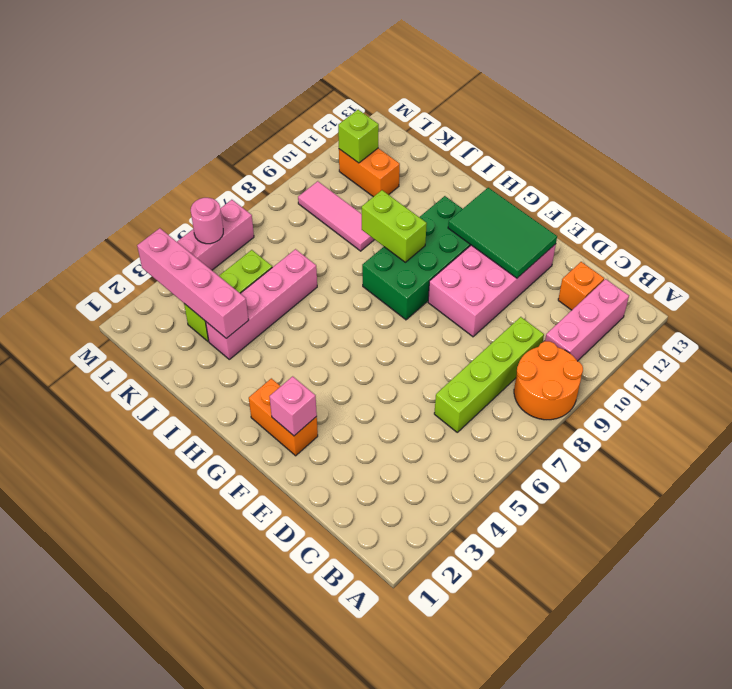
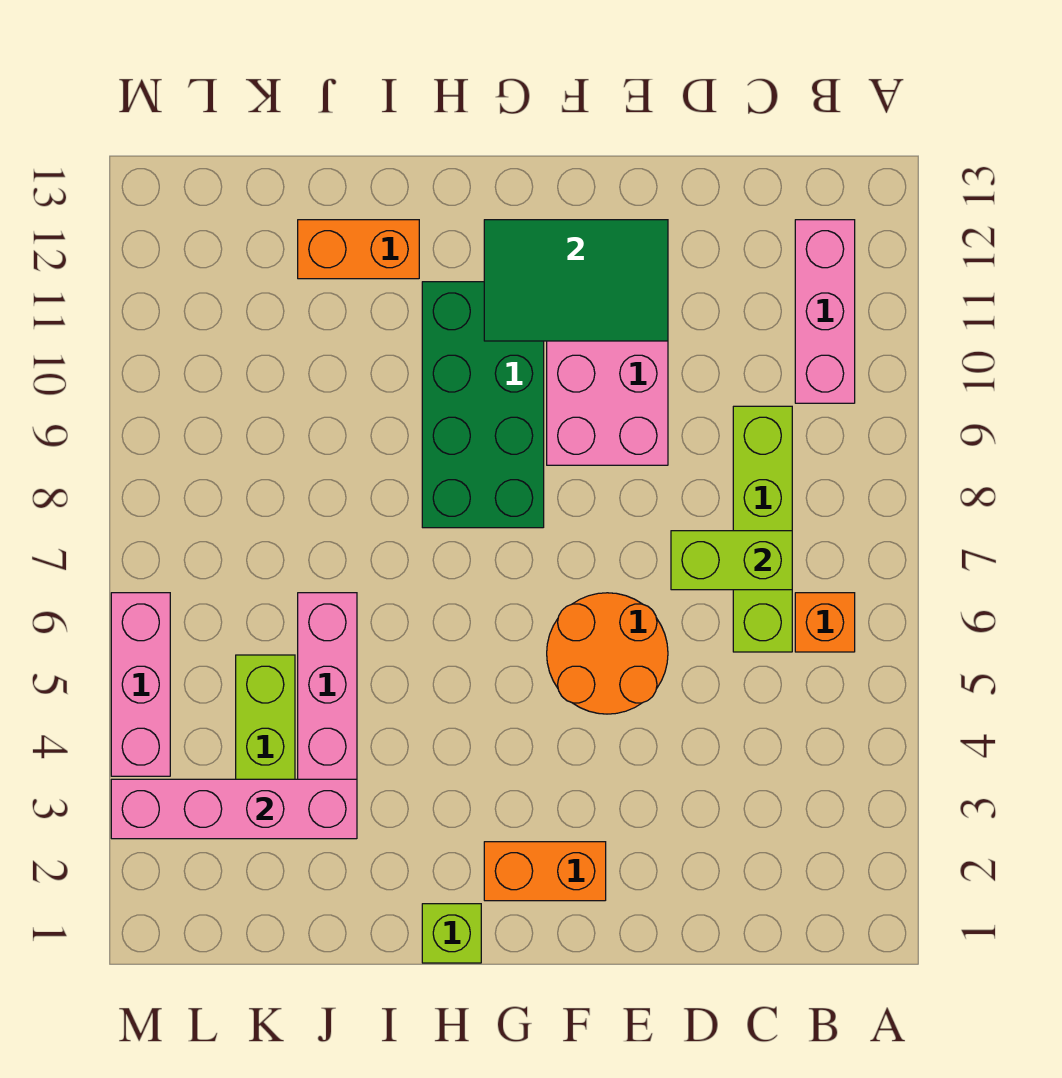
orange 2x2 round brick [514,341,583,420] -> orange 2x2 round brick moved to [547,593,668,714]
orange 1x1 brick [558,262,604,310] -> orange 1x1 brick moved to [795,593,855,652]
pink 1x1 brick [269,376,317,436] -> none
lime 1x2 brick [362,190,427,262] -> lime 1x2 brick moved to [671,531,792,590]
pink 1x3 tile [298,181,375,251] -> none
orange 1x2 brick [339,148,400,197] -> orange 1x2 brick moved to [298,220,419,279]
lime 1x1 brick [338,110,379,163] -> lime 1x1 brick moved to [422,904,481,963]
pink 1x1 round brick [191,198,223,244] -> none

